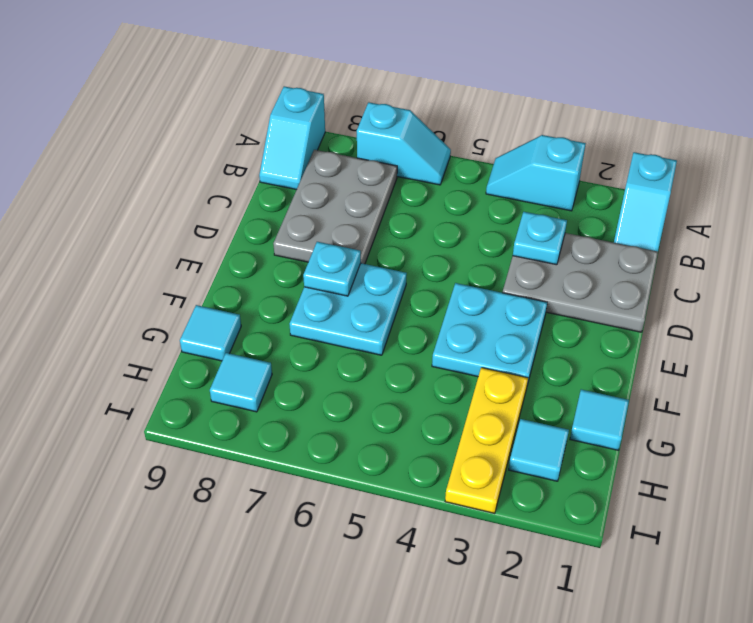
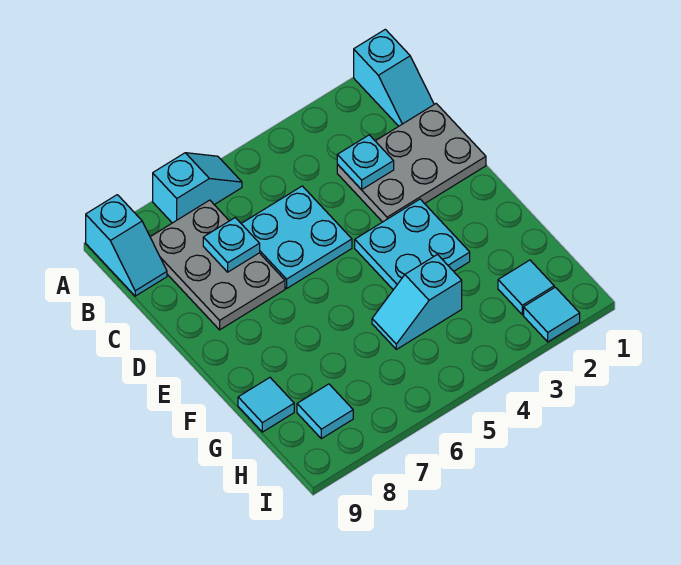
cyan 1x2 slope [486,135,586,211] -> cyan 1x2 slope moved to [372,255,462,349]
cyan 2x2 plate [290,263,407,355] -> cyan 2x2 plate moved to [241,186,352,288]
cyan 1x1 plate [303,242,361,296] -> cyan 1x1 plate moved to [203,218,260,272]
cyan 1x1 tile [570,389,629,450] -> cyan 1x1 tile moved to [524,287,580,342]
yellow 1x3 plate [445,368,528,513] -> none

